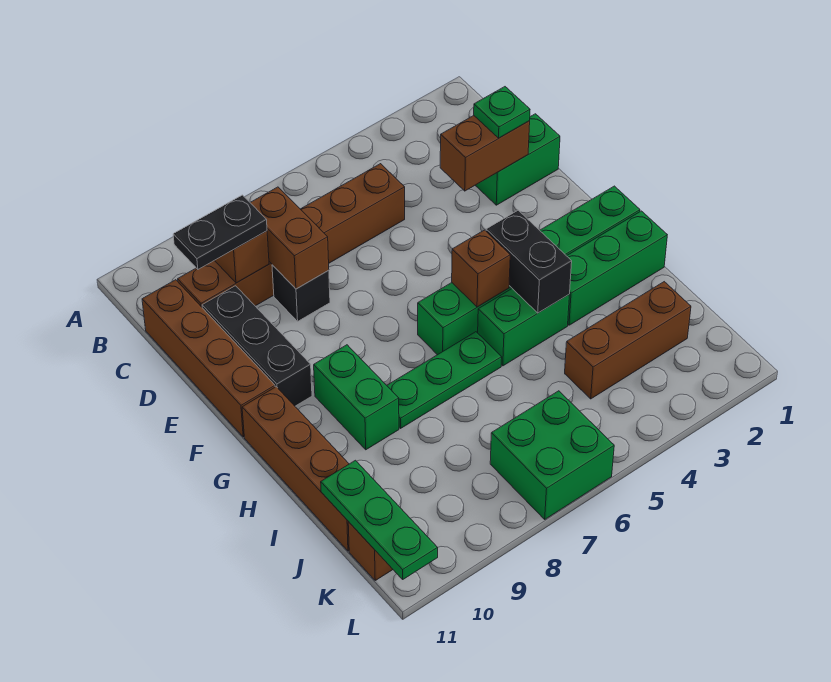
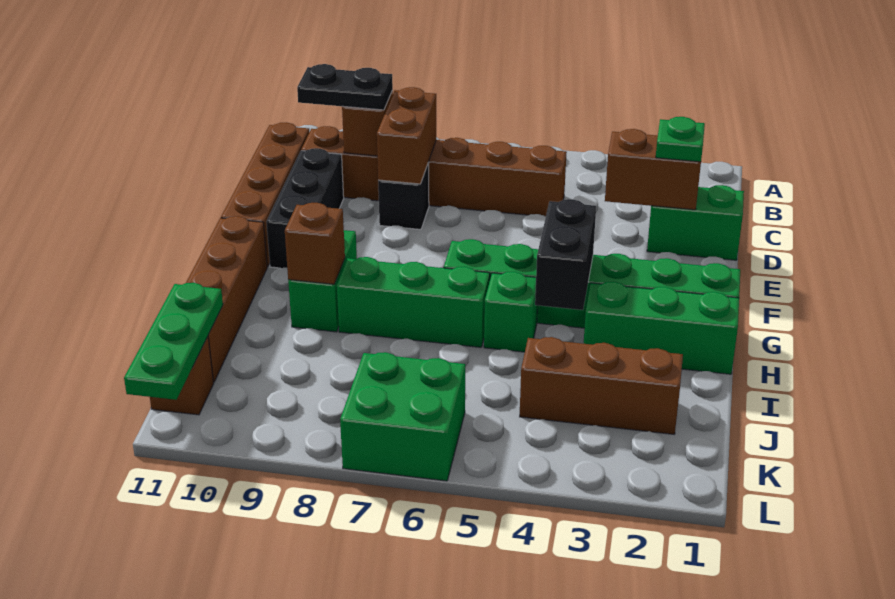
brown 1x1 brick [452,230,510,307] -> brown 1x1 brick moved to [285,203,345,284]
green 1x2 brick [478,289,569,366] -> green 1x1 brick [484,272,538,352]
green 1x3 plate [387,332,502,428] -> green 1x3 brick [337,257,490,347]

